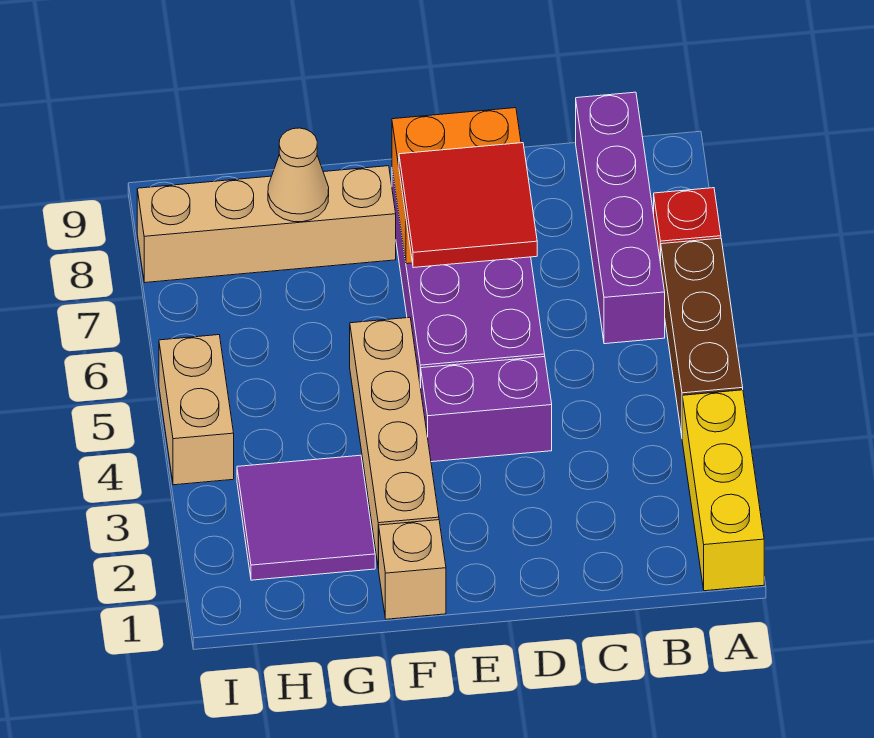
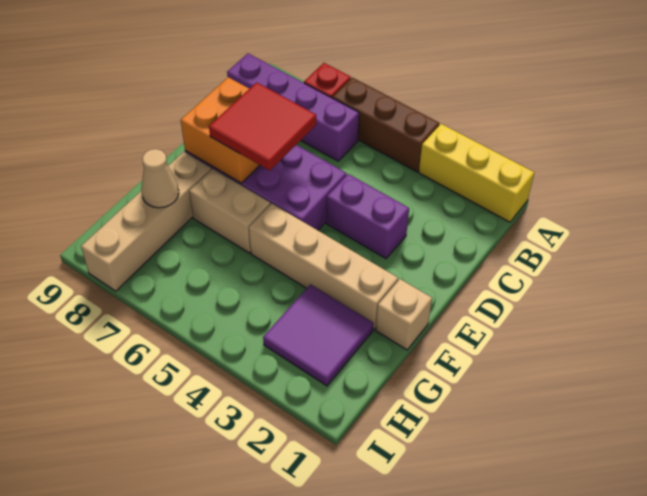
purple 1x2 brick [421,357,552,462] -> purple 1x2 brick turned to [326,174,409,259]
tan 1x2 brick [159,335,234,485] -> tan 1x2 brick moved to [189,169,270,253]

